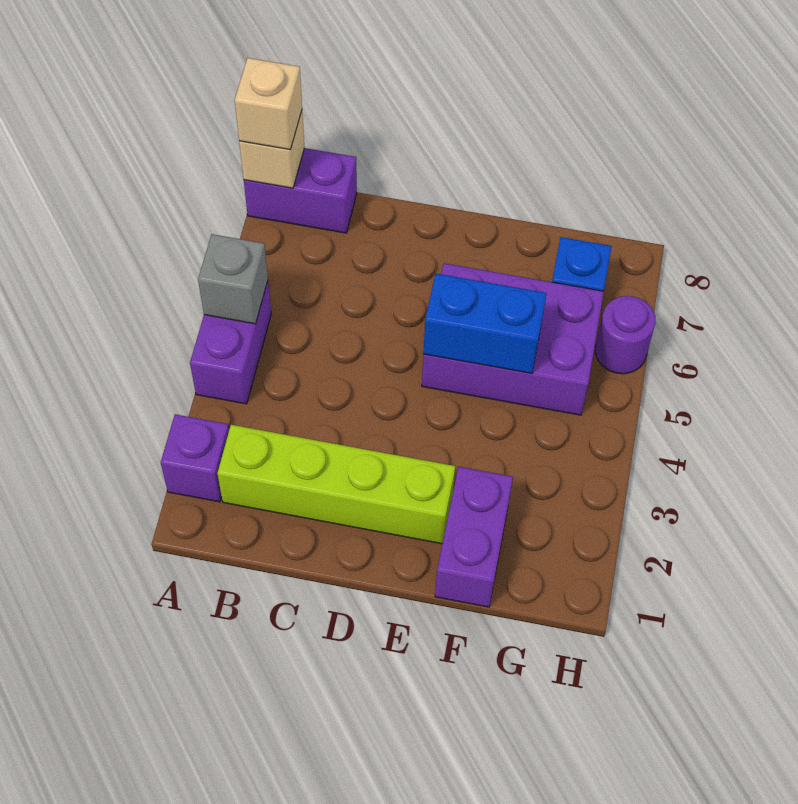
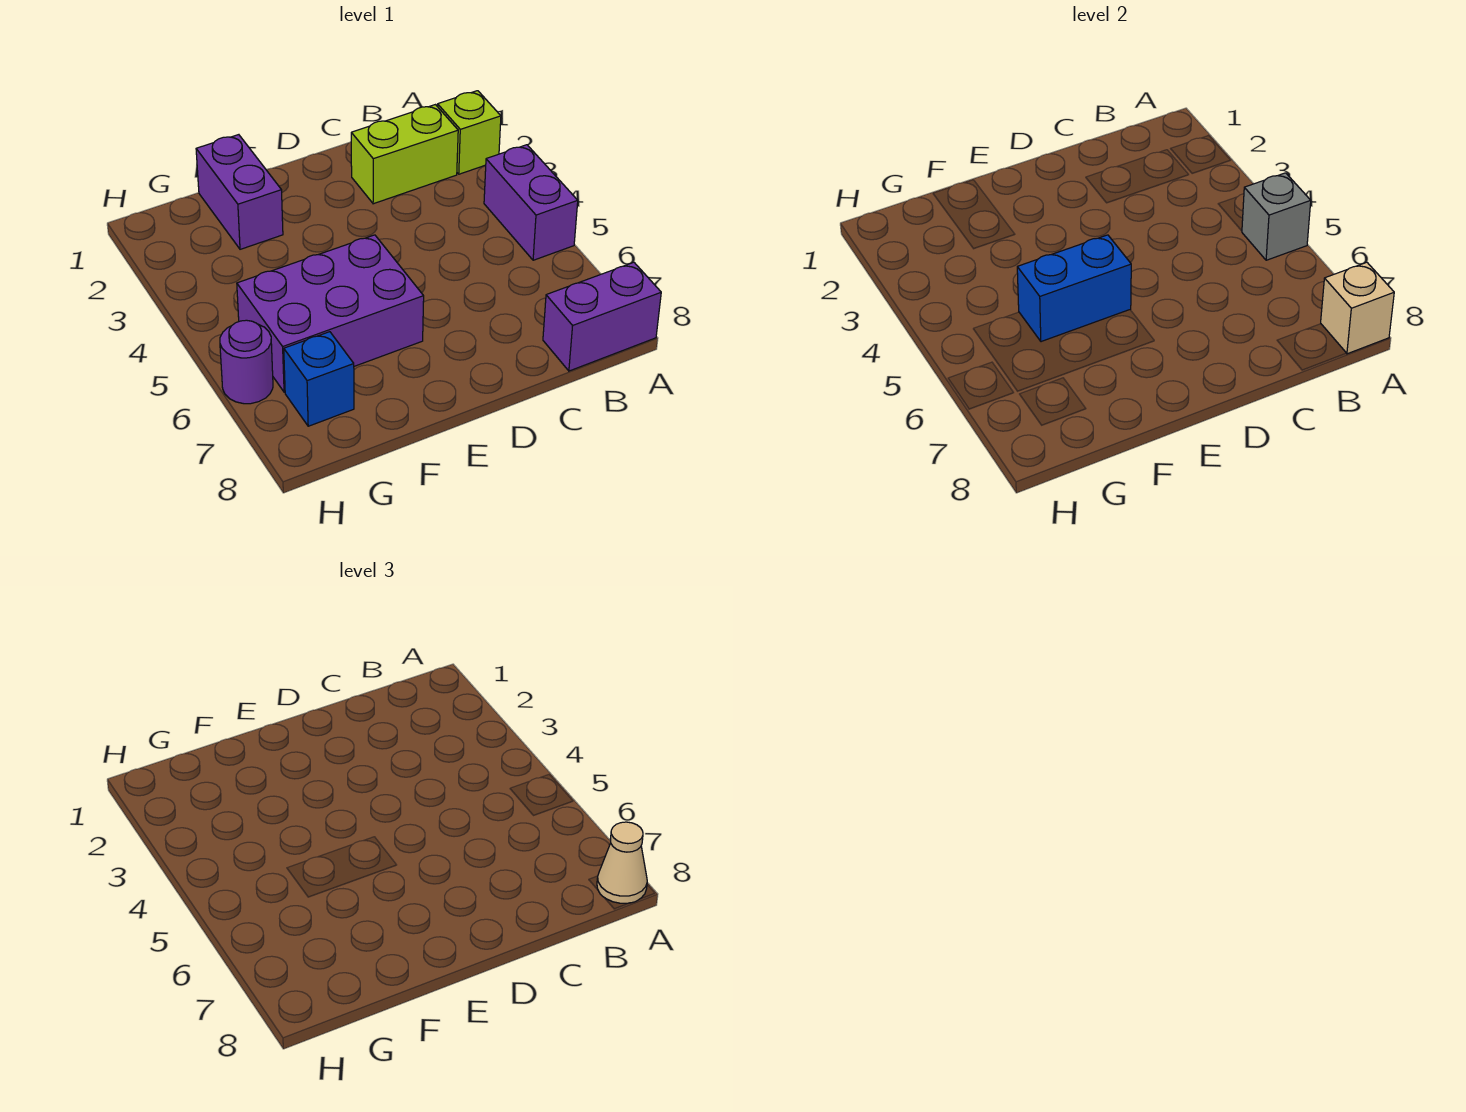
purple 1x1 brick [161,414,229,502] -> lime 1x1 brick [437,91,501,174]
tan 1x1 brick [235,58,302,150] -> tan 1x1 cone [597,822,647,903]
lime 1x4 brick [218,425,455,544] -> lime 1x2 brick [351,105,458,204]

